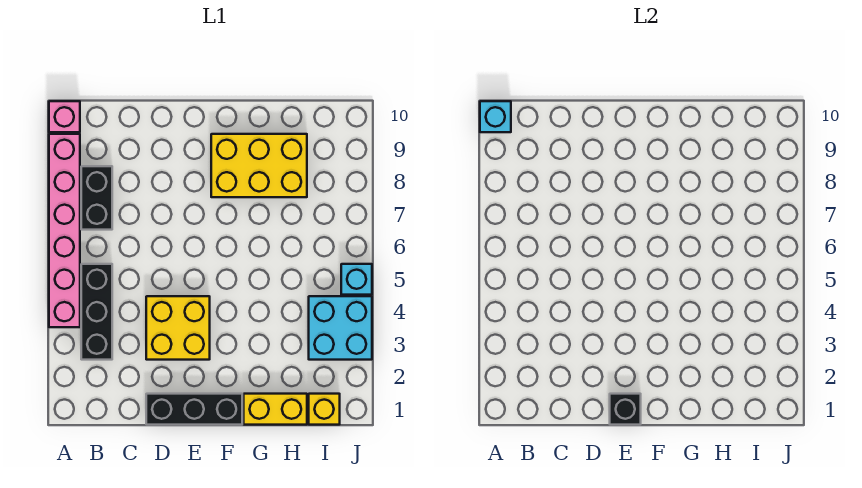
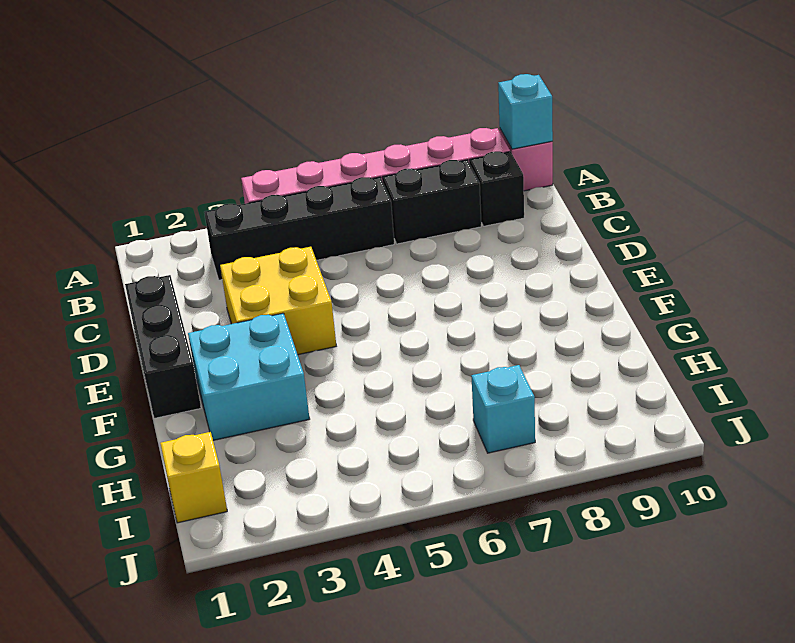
black 1x3 brick [81,264,112,360] -> black 1x4 brick [204,177,394,280]
black 1x1 brick [610,394,641,425] -> black 1x1 brick moved to [470,151,524,226]
yellow 2x3 brick [211,134,307,197] -> none
yellow 1x2 brick [244,394,307,425] -> none
cyan 2x2 brick [309,296,372,360] -> cyan 2x2 brick moved to [188,313,310,440]
cyan 1x1 brick [341,264,372,295] -> cyan 1x1 brick moved to [471,365,535,453]

